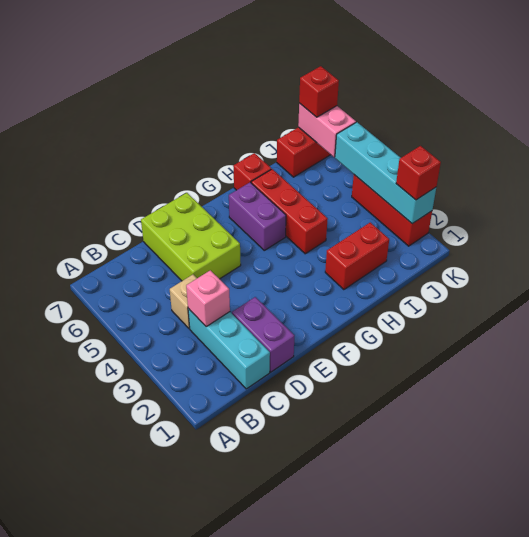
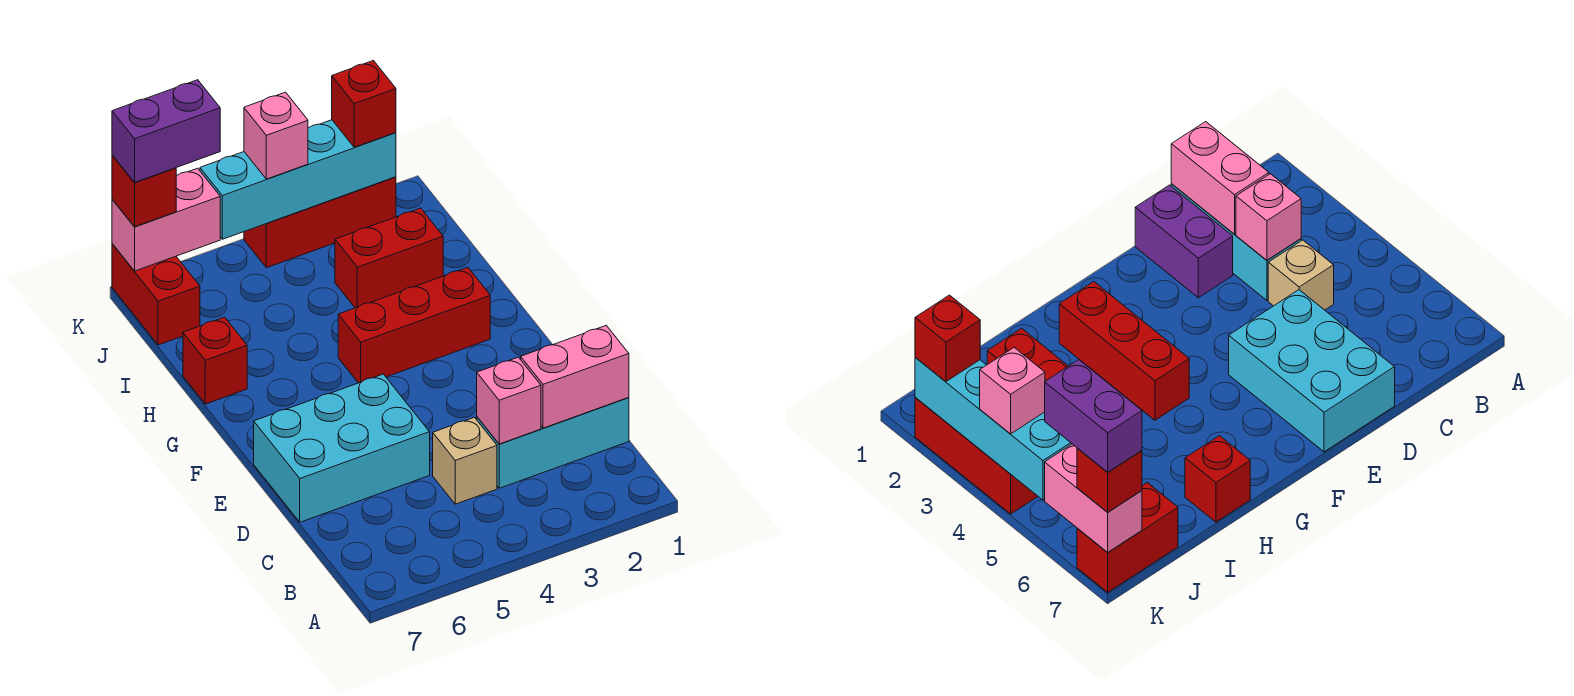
none -> pink 1x2 brick [521,326,629,428]
lime 2x3 brick [141,193,241,281] -> cyan 2x3 brick [254,374,430,522]
purple 1x2 brick [229,182,286,250] -> purple 1x2 brick moved to [112,80,220,183]
red 1x2 brick [325,223,389,290] -> red 1x2 brick turned to [335,208,443,308]
red 1x3 brick [251,169,328,254] -> red 1x3 brick moved to [338,267,490,383]
none -> pink 1x1 brick [244,92,308,179]

